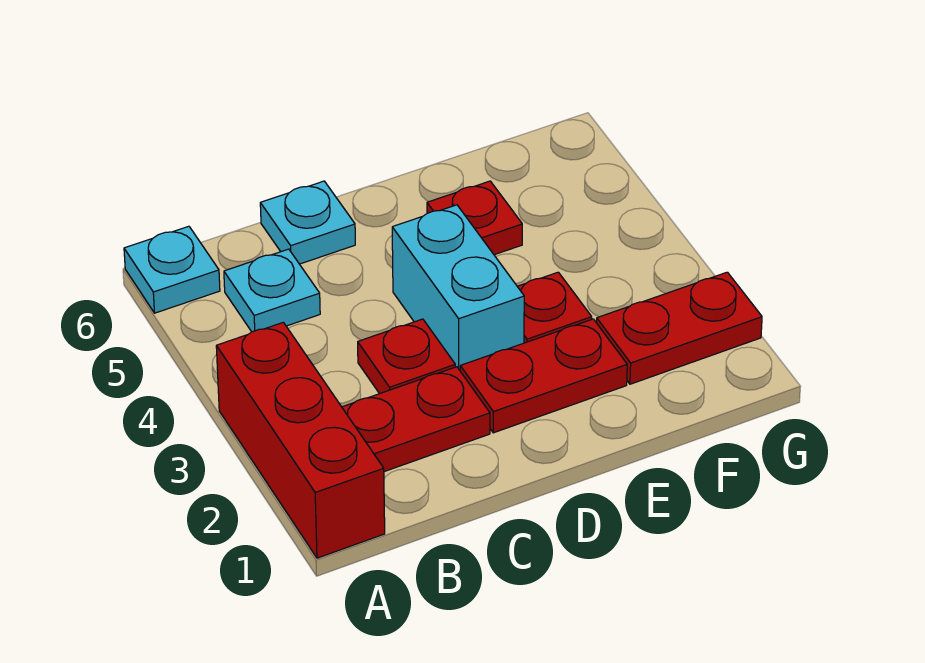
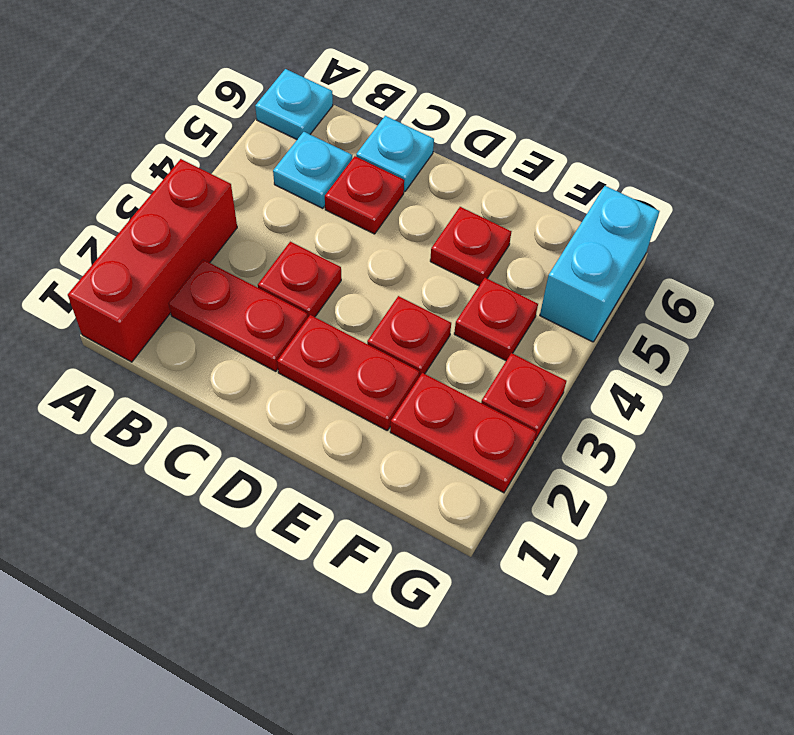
none -> red 1x1 plate [325,156,404,234]
cyan 1x2 brick [392,205,524,370] -> cyan 1x2 brick moved to [540,186,659,342]
none -> red 1x1 plate [454,278,538,360]
none -> red 1x1 plate [481,353,566,440]

